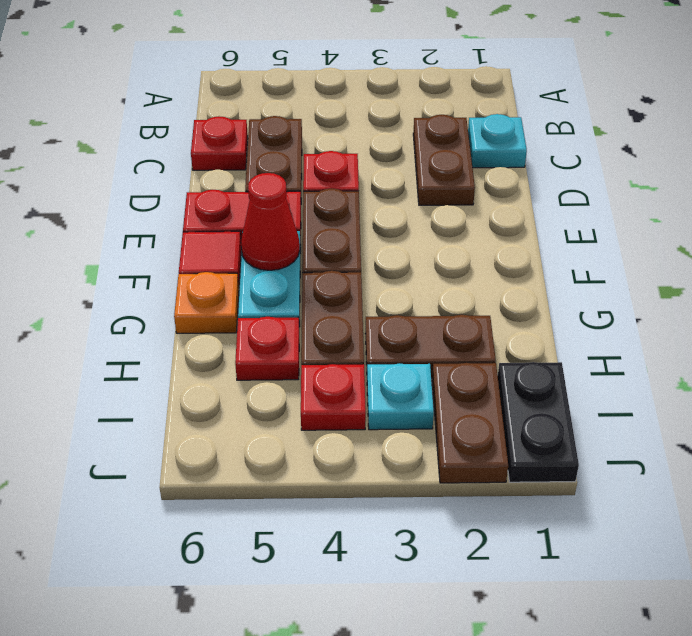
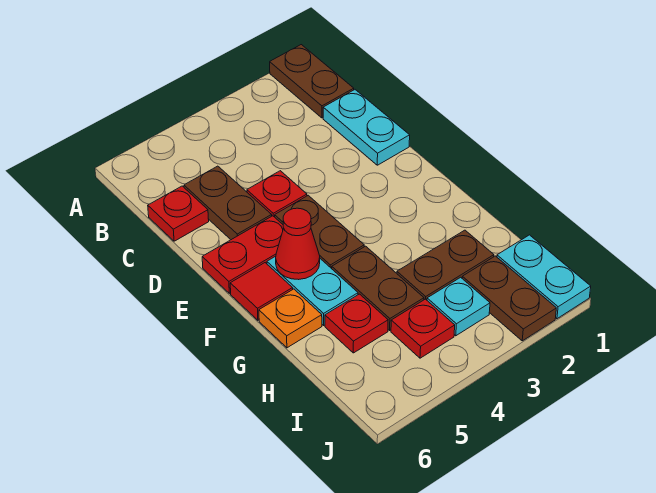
cyan 1x1 plate [468,114,527,168] -> cyan 1x2 plate [323,90,410,165]
brown 1x2 plate [413,115,475,205] -> brown 1x2 plate moved to [270,45,354,118]
black 1x2 plate [498,362,579,482] -> cyan 1x2 plate [497,235,591,319]

